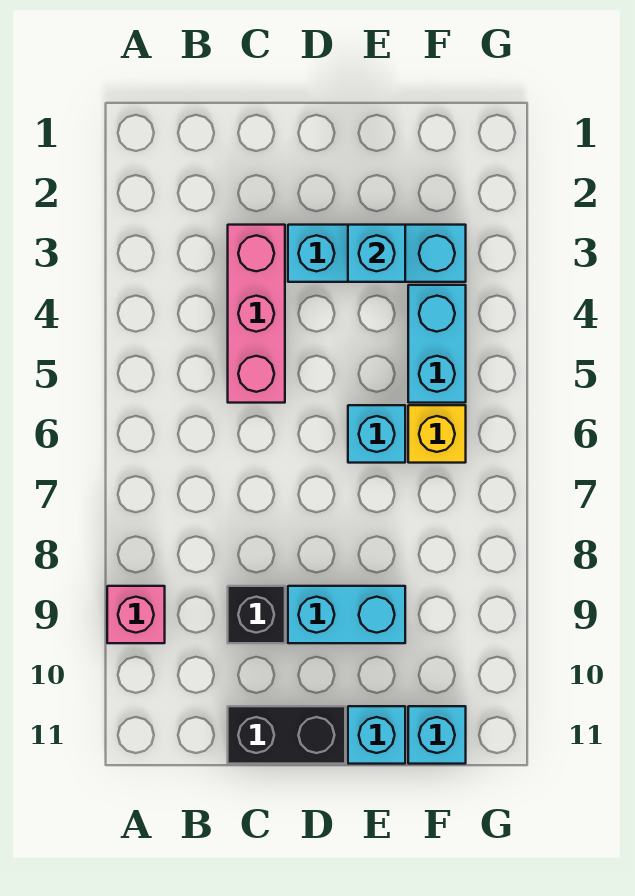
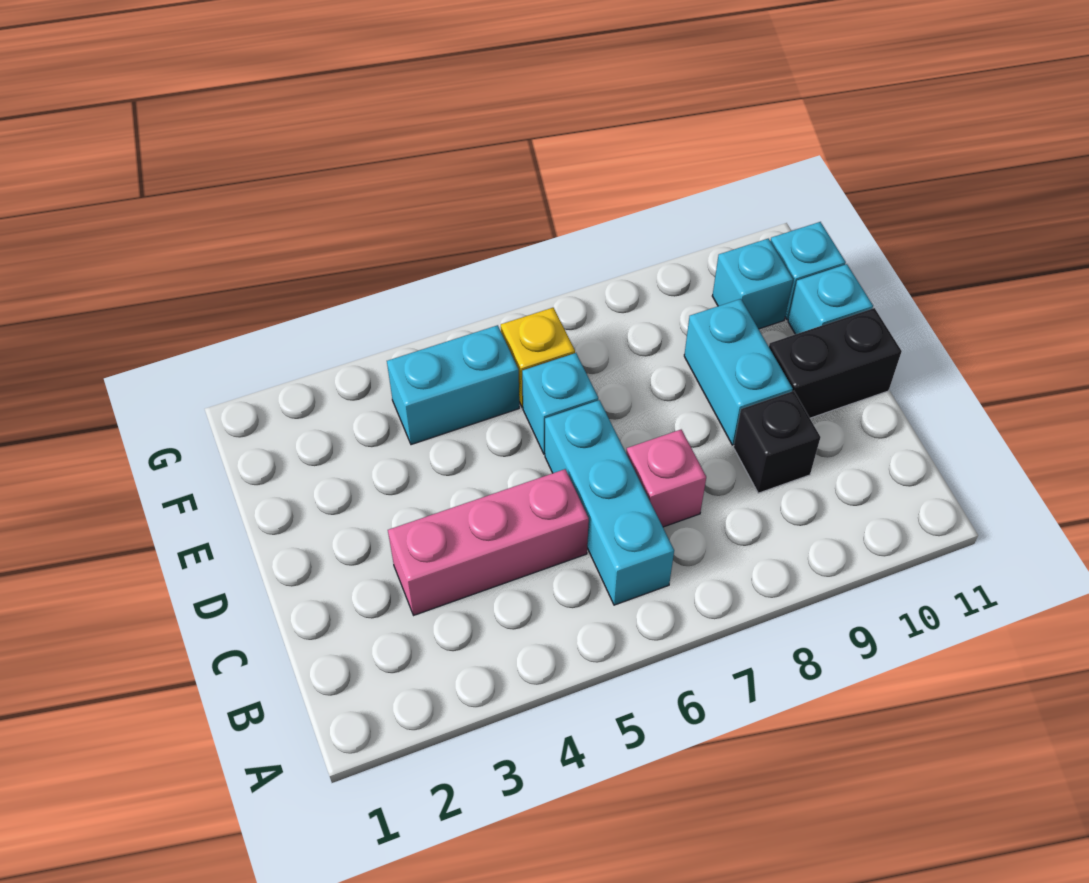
pink 1x1 brick [107,586,165,643] -> pink 1x1 brick moved to [626,430,706,527]
black 1x2 brick [228,706,345,764] -> black 1x2 brick turned to [769,308,902,418]
cyan 1x3 brick [288,225,466,282] -> cyan 1x3 brick moved to [545,400,674,605]
cyan 1x1 brick [348,225,405,282] -> cyan 1x1 brick moved to [712,239,793,329]

